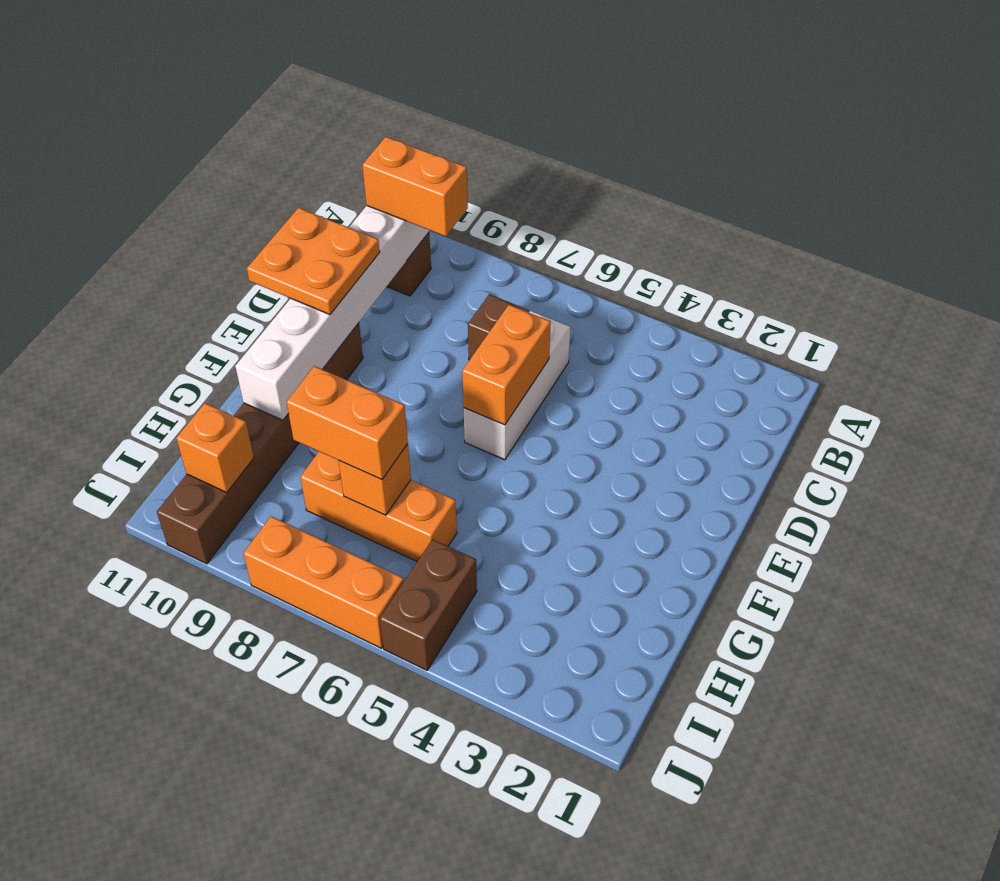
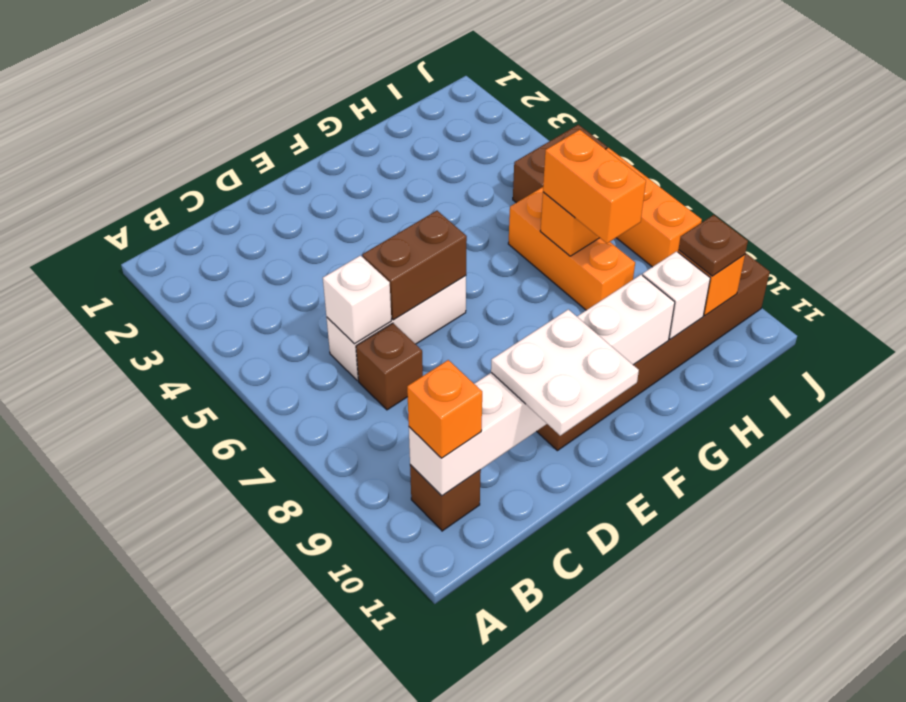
orange 1x2 brick [362,137,468,236] -> orange 1x1 brick [407,360,482,458]
none -> white 1x1 brick [323,256,391,344]
orange 1x2 brick [462,305,551,425] -> brown 1x2 brick [362,211,467,320]
orange 2x2 plate [247,208,380,315] -> white 2x2 plate [491,309,639,436]
none -> white 1x1 brick [643,251,710,339]
none -> brown 1x1 plate [678,215,748,276]

